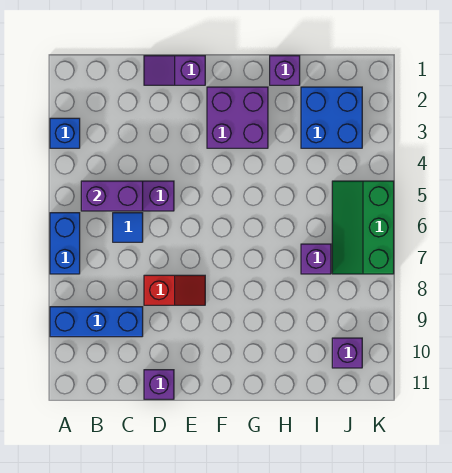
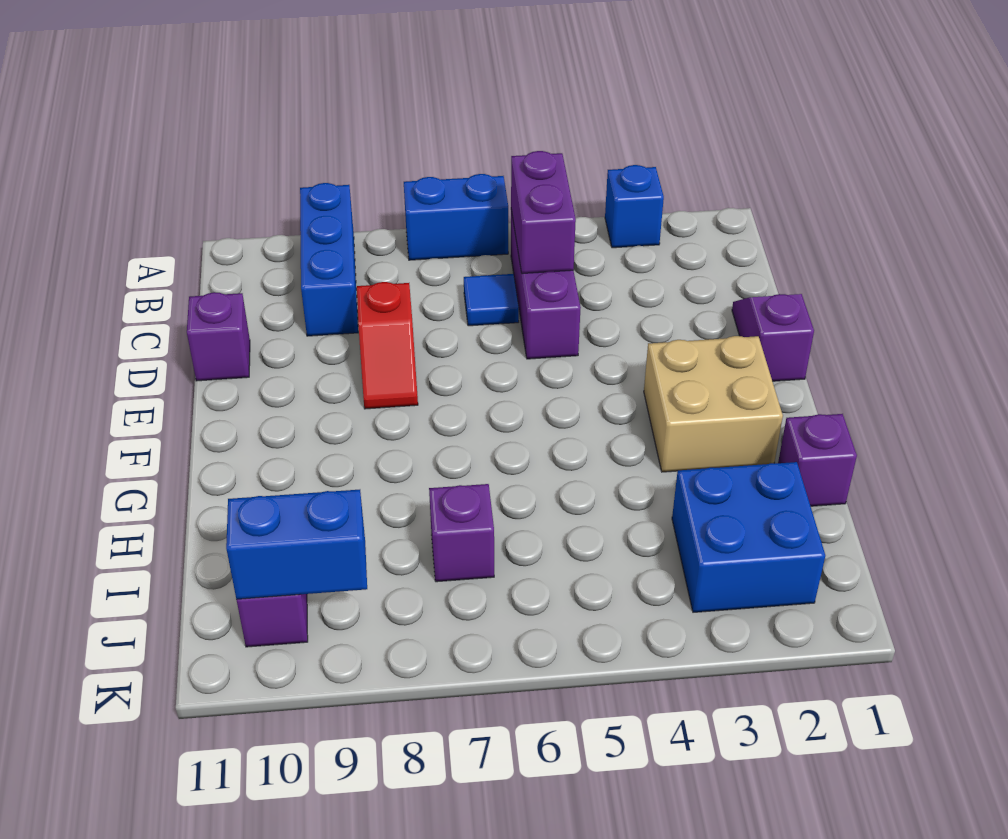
purple 2x2 brick [207,87,268,148] -> tan 2x2 brick [644,336,783,472]
green 2x3 slope [332,181,394,274] -> none
none -> blue 1x2 brick [226,490,367,599]

